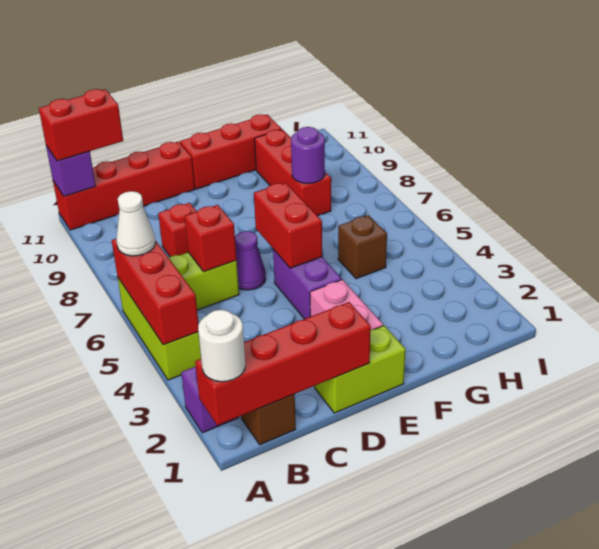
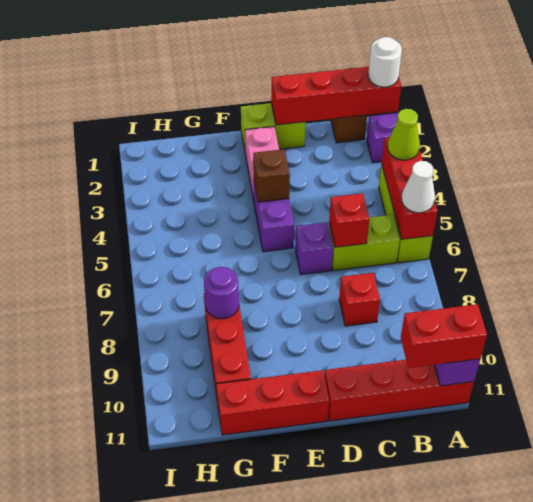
none -> lime 1x1 cone [388,109,420,160]
purple 1x1 cone [235,231,266,290] -> purple 1x1 brick [295,222,333,274]
red 1x2 brick [254,182,322,268] -> none
brown 1x1 brick [338,215,387,279] -> brown 1x1 brick moved to [253,149,290,202]

